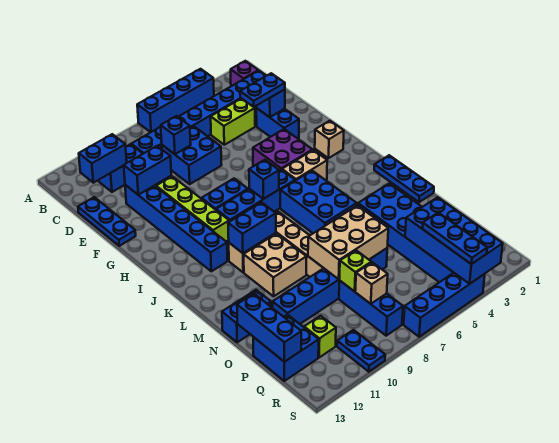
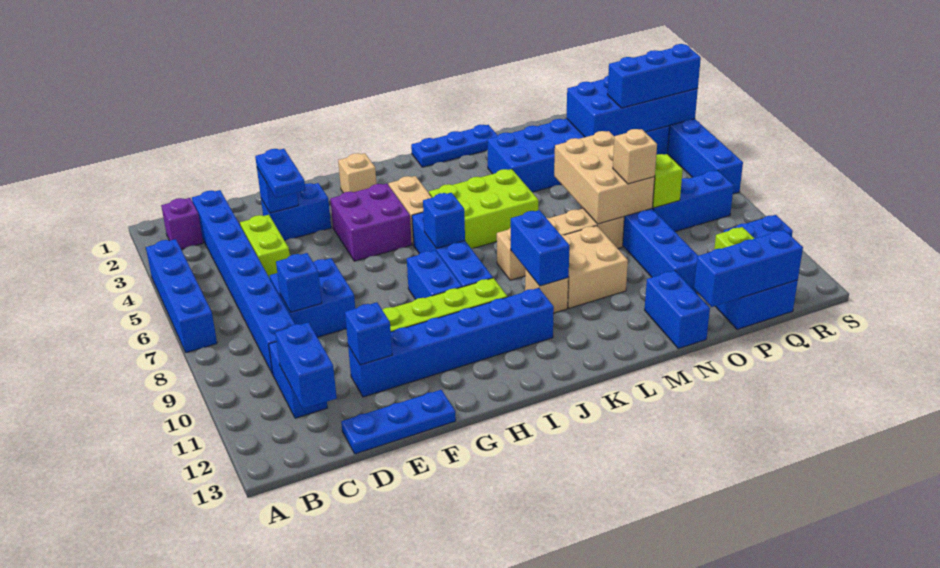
blue 1x2 brick [124,146,171,195] -> blue 1x1 brick [345,302,392,365]
blue 2x3 brick [280,171,357,233] -> lime 2x3 brick [429,169,538,248]
blue 1x3 plate [423,213,487,264] -> blue 1x3 brick [607,44,701,108]
tan 1x1 brick [355,262,388,304] -> tan 1x1 brick moved to [613,129,657,184]

